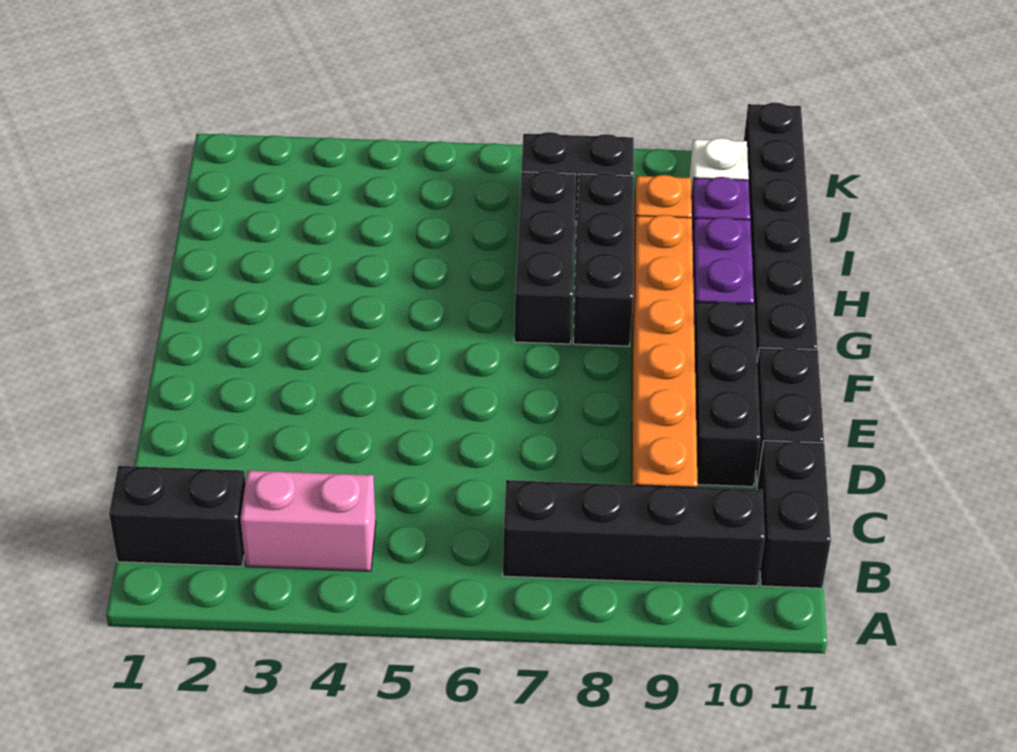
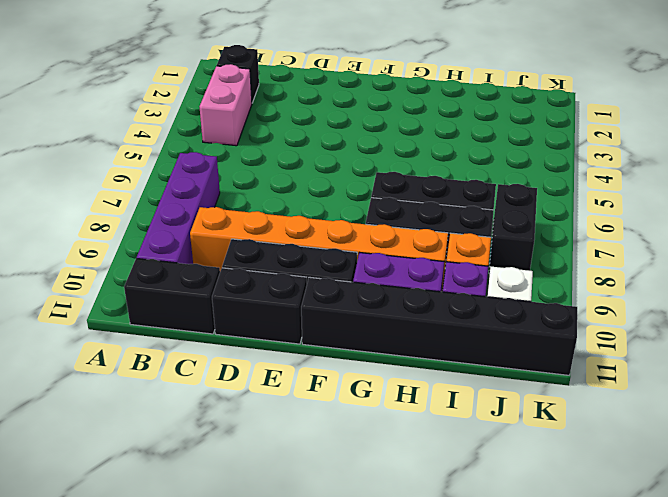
black 1x2 brick [109,466,246,566] -> black 1x1 brick [217,45,259,103]
black 1x4 brick [503,480,765,586] -> purple 1x4 brick [137,152,220,264]

